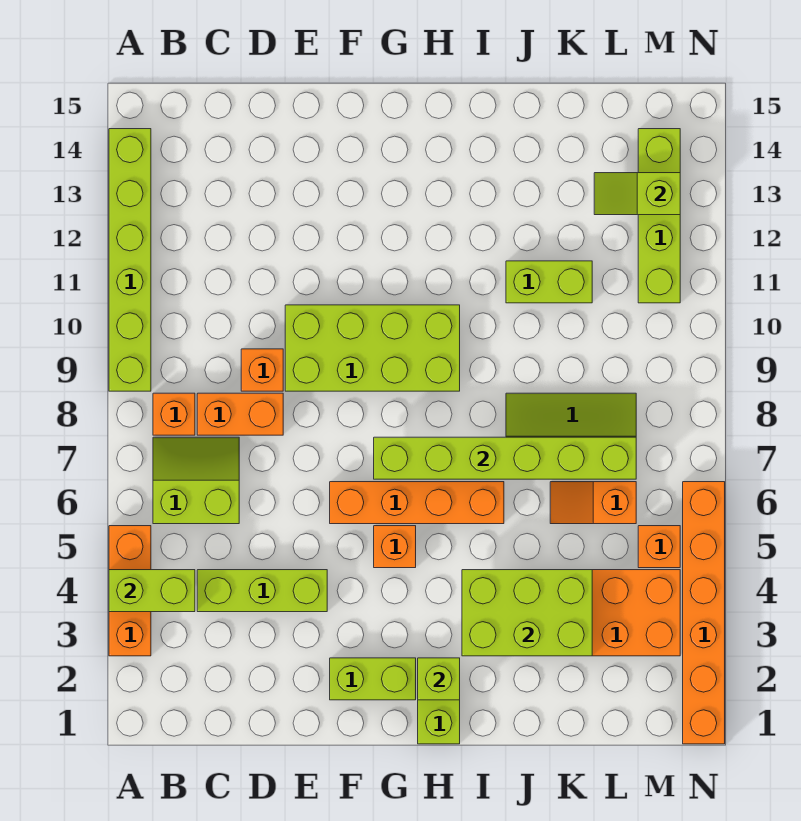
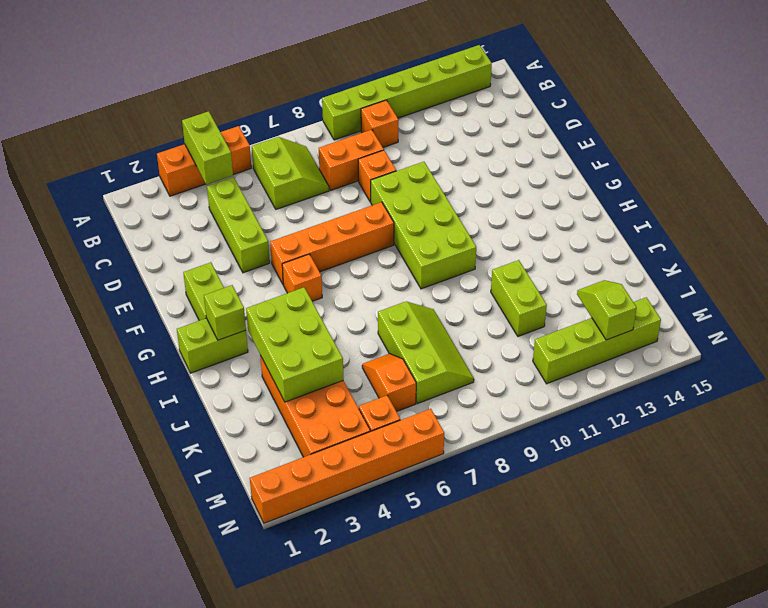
orange 1x1 brick [153,393,195,435] -> orange 1x1 brick moved to [361,100,398,147]
orange 1x2 brick [197,393,283,435] -> orange 1x2 brick turned to [319,130,384,190]
orange 1x4 brick [330,482,504,524] -> orange 1x4 brick turned to [270,202,394,285]
lime 1x6 brick [374,437,636,479] -> none

